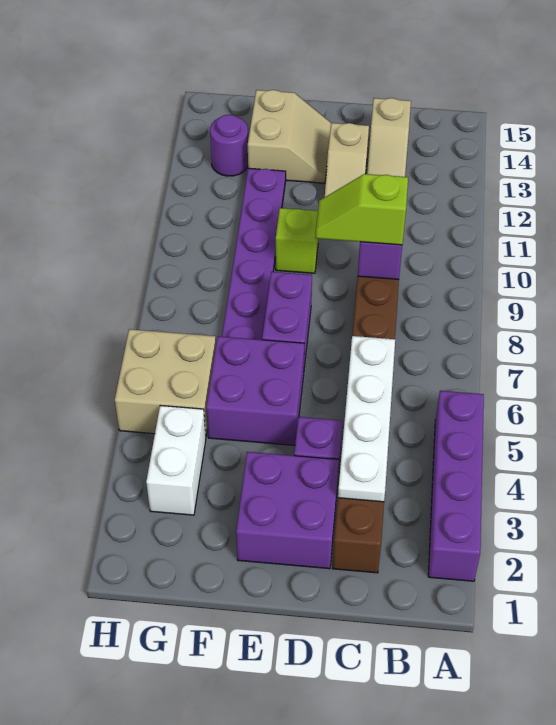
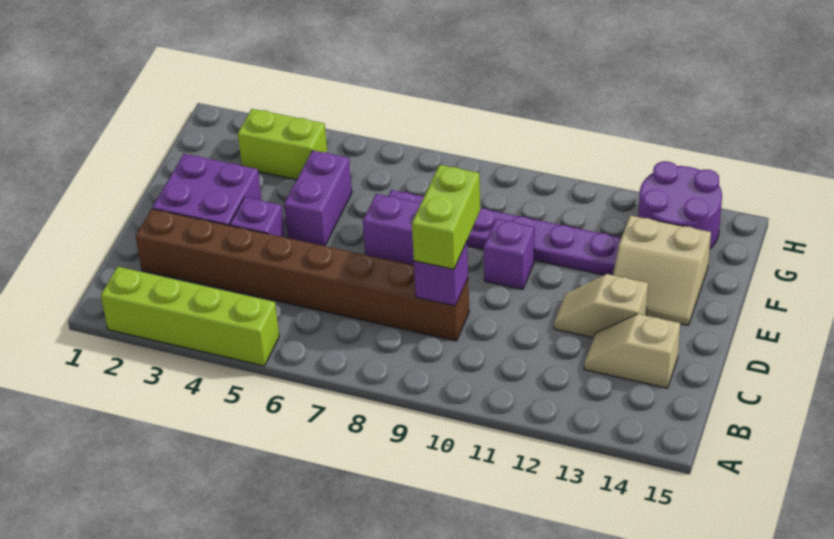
purple 1x4 brick [428,391,484,581] -> lime 1x4 brick [101,267,279,366]
white 1x4 plate [338,336,395,502] -> none
lime 1x2 slope [315,174,408,245] -> lime 1x2 brick [412,165,480,269]
purple 2x2 brick [206,336,304,445] -> purple 1x2 brick [284,151,352,246]
lime 1x1 brick [276,208,318,273] -> purple 1x1 brick [484,219,534,290]
white 1x2 brick [146,406,206,515] -> lime 1x2 brick [238,109,327,180]
tan 2x2 brick [115,329,216,436] -> none
purple 1x1 round brick [210,115,248,176] -> purple 2x2 round brick [638,161,722,248]

